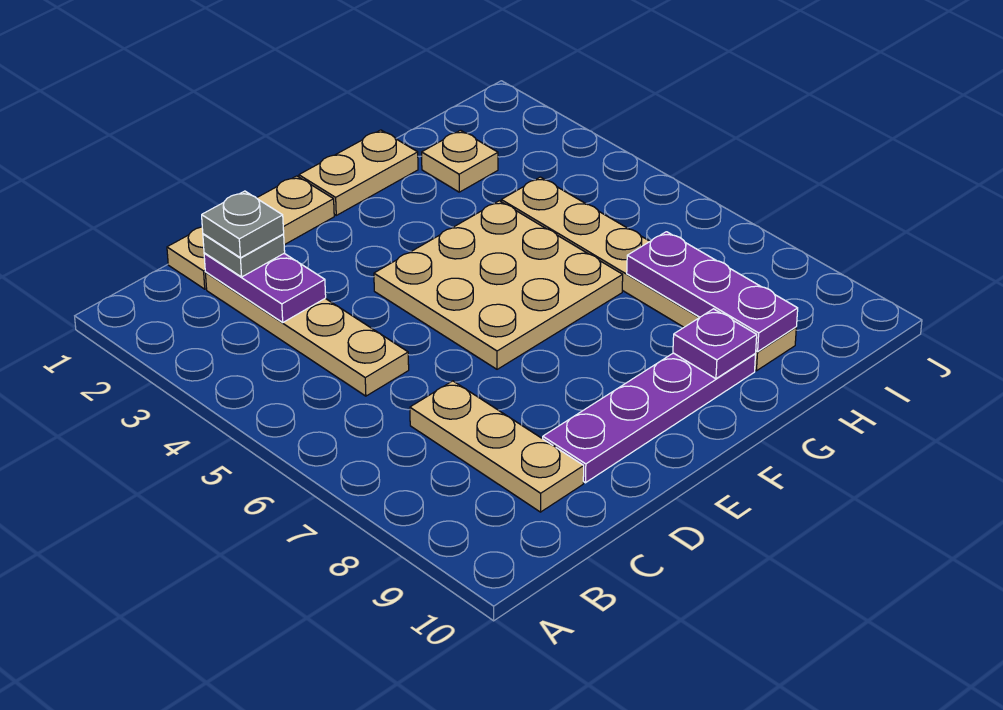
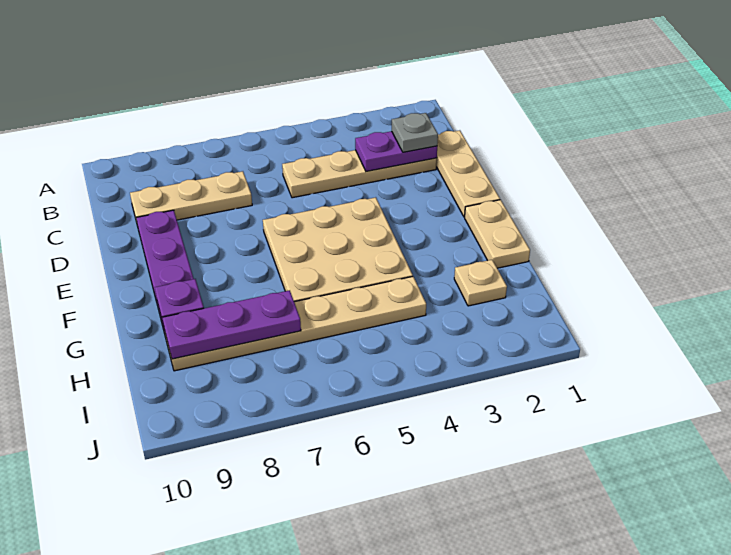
grey 1x1 plate [202,191,284,258] -> none

